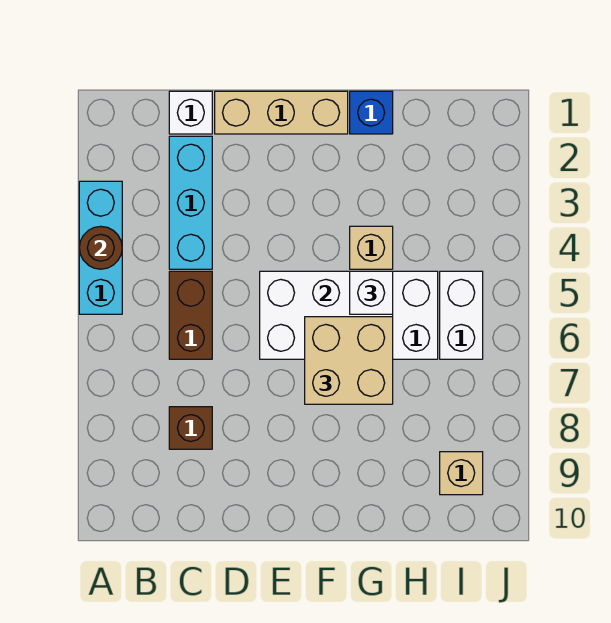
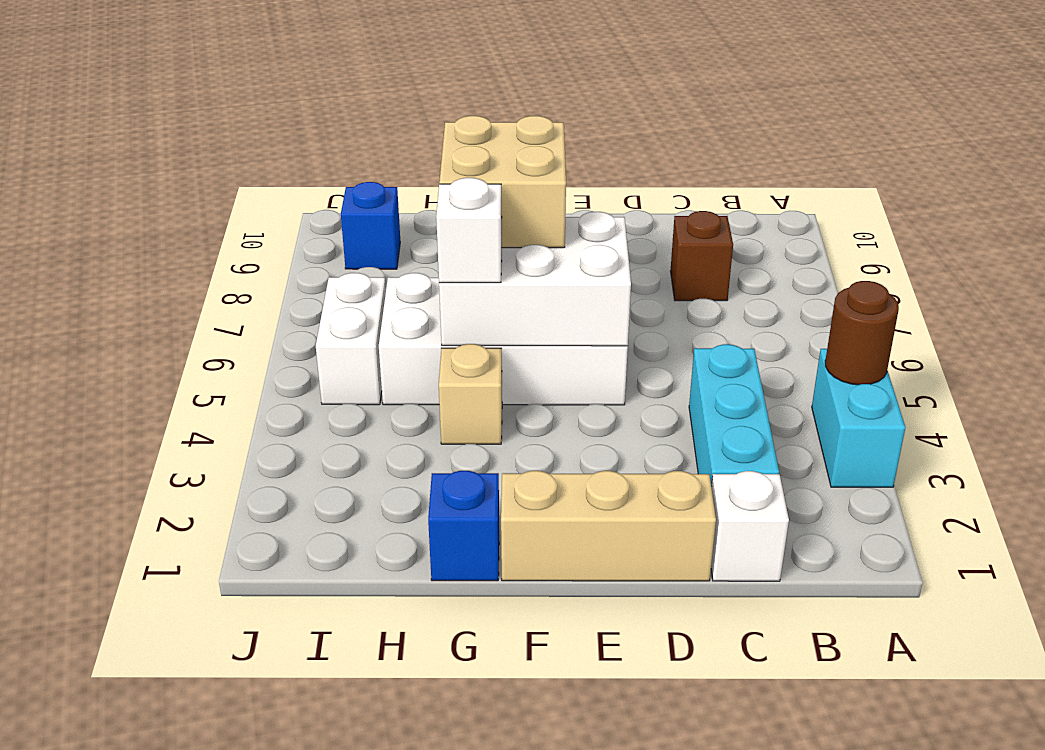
cyan 1x3 brick [79,181,122,314] -> cyan 1x2 brick [812,349,905,487]
brown 1x2 brick [169,271,212,359] -> none
tan 1x1 brick [440,452,483,495] -> blue 1x1 brick [341,182,400,269]

